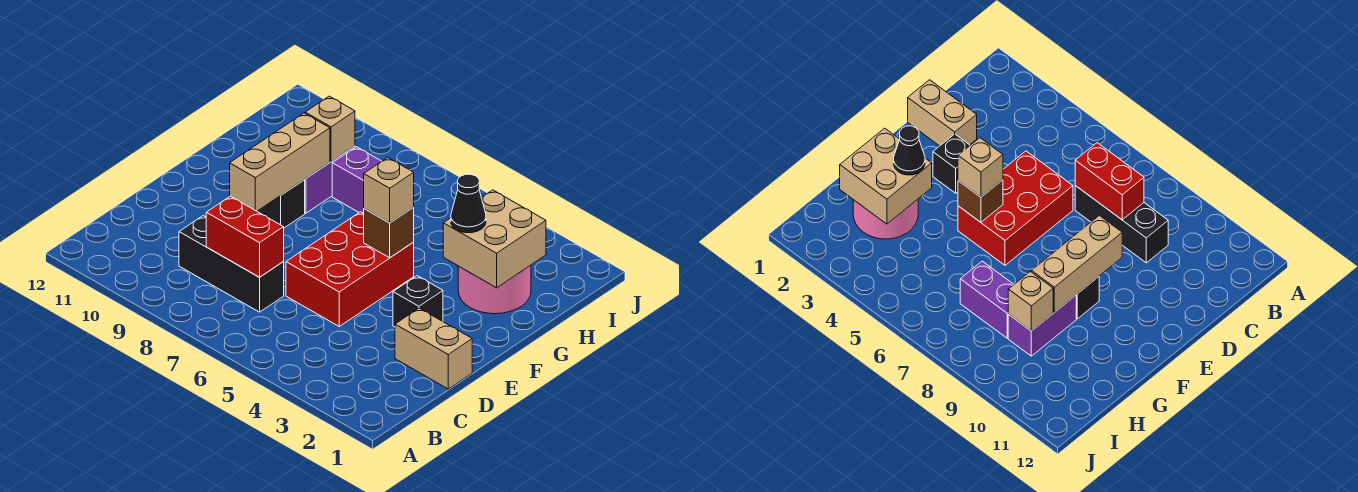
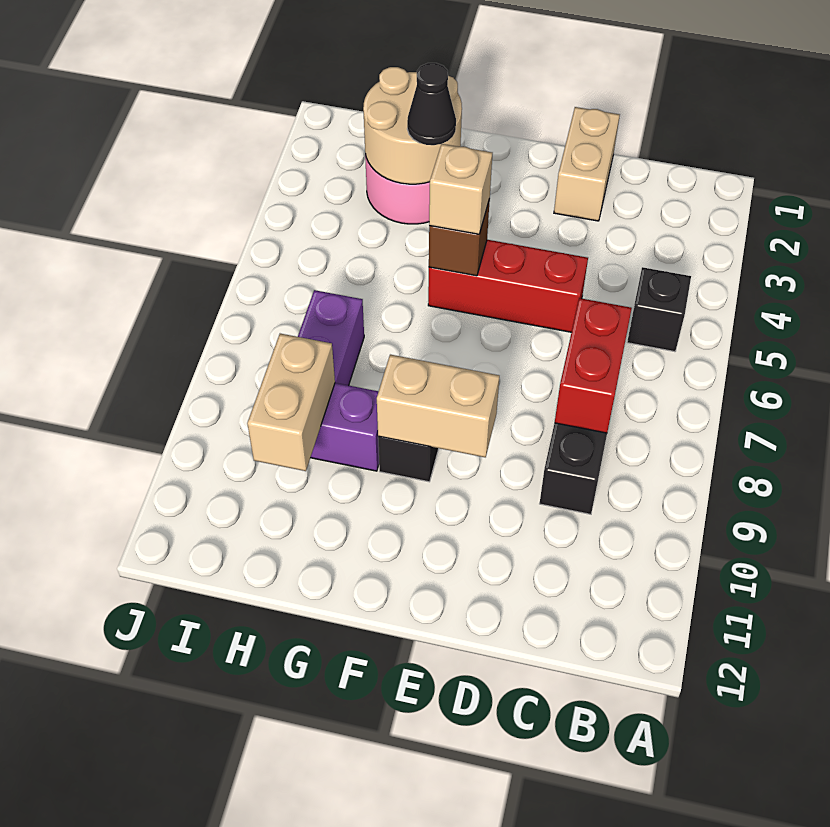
red 2x3 brick [286,212,414,326] -> red 1x3 brick [428,240,588,332]
black 1x1 brick [393,276,443,327] -> black 1x1 brick moved to [627,267,691,352]
tan 1x3 brick [230,113,330,211] -> tan 1x2 brick [377,355,500,457]
tan 2x2 brick [443,190,546,288] -> tan 2x2 round brick [363,67,462,184]
tan 1x1 brick [305,96,355,161] -> tan 1x2 brick [247,334,335,471]

